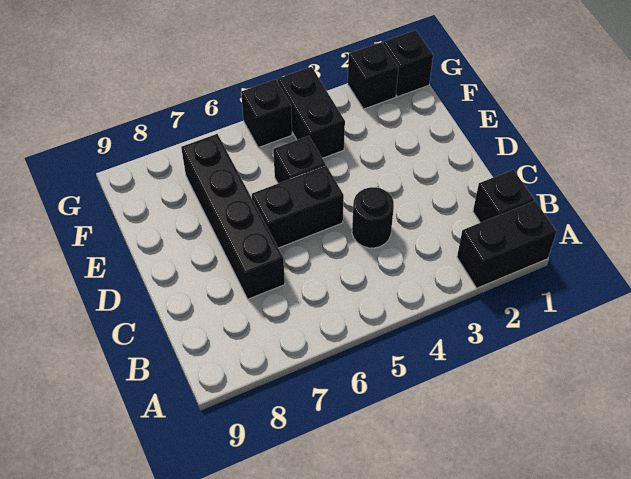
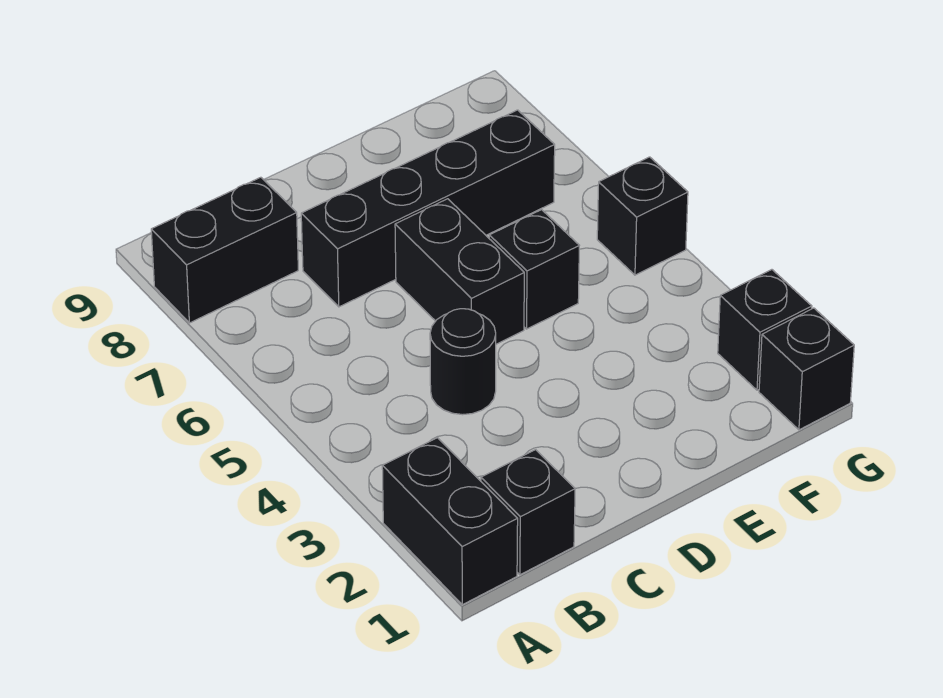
black 1x2 brick [278,67,345,158] -> black 1x2 brick moved to [151,177,298,323]

